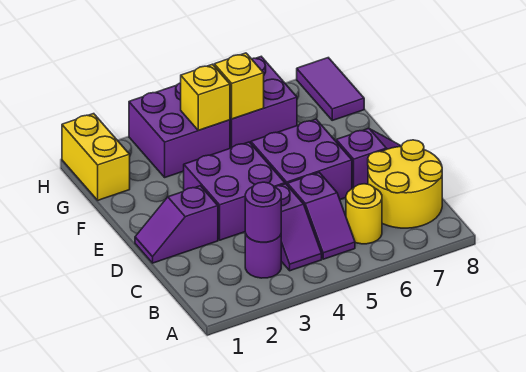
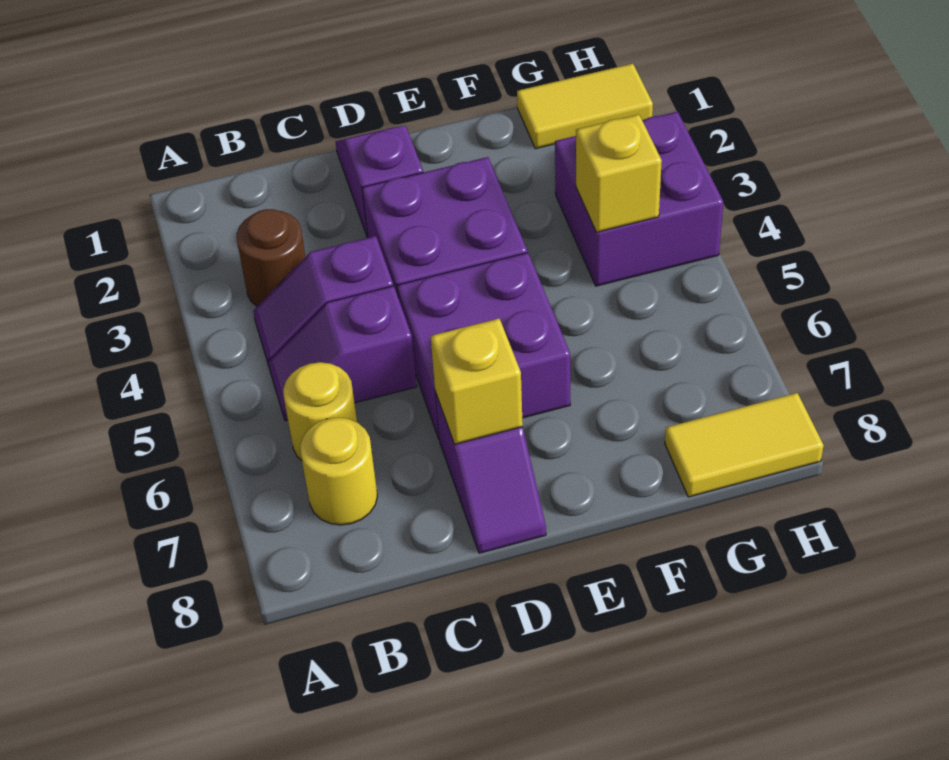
purple 1x1 round brick [245,233,281,278] -> brown 1x1 round brick [237,209,305,306]
purple 1x1 round brick [245,182,281,242] -> none
yellow 2x2 round brick [368,140,442,228] -> yellow 1x1 round brick [300,418,377,525]
yellow 1x2 brick [62,114,130,200] -> yellow 1x2 tile [517,64,653,149]
purple 2x2 brick [230,57,297,148] -> none
yellow 1x1 brick [214,53,264,119] -> yellow 1x1 brick moved to [431,319,523,444]
purple 1x2 tile [297,58,364,120] -> yellow 1x2 tile [665,393,824,497]

